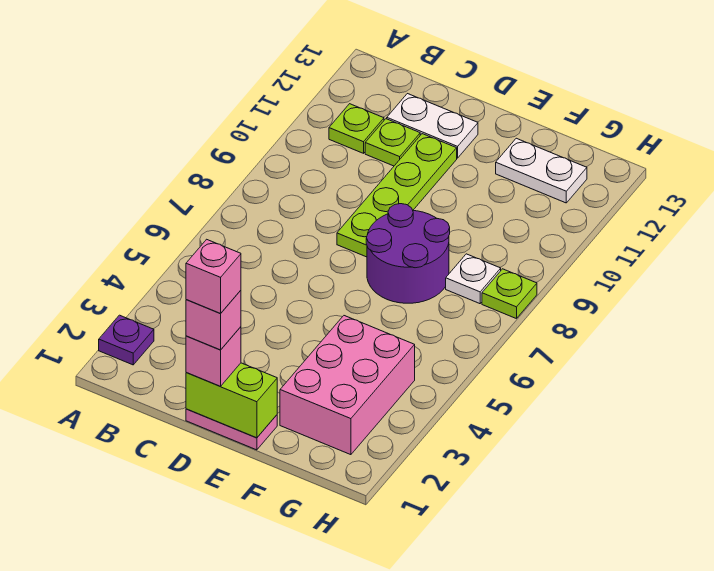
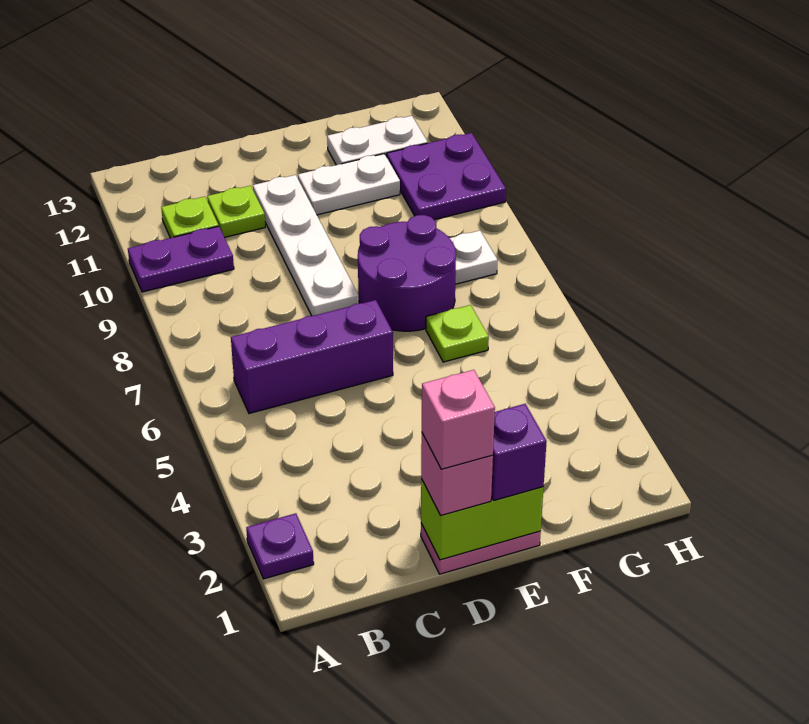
none -> purple 1x2 plate [128,226,234,292]
none -> purple 1x3 brick [231,300,393,413]
white 1x2 plate [387,94,478,158] -> white 1x2 plate moved to [298,154,400,215]
pink 1x1 brick [186,239,241,314] -> none
lime 1x4 plate [337,134,457,257] -> white 1x4 plate [253,175,359,316]
none -> purple 1x1 brick [491,404,547,500]
pink 2x3 brick [280,316,415,455] -> none
none -> purple 2x2 plate [387,133,506,220]
lime 1x1 plate [482,269,537,319] -> lime 1x1 plate moved to [426,305,489,362]

